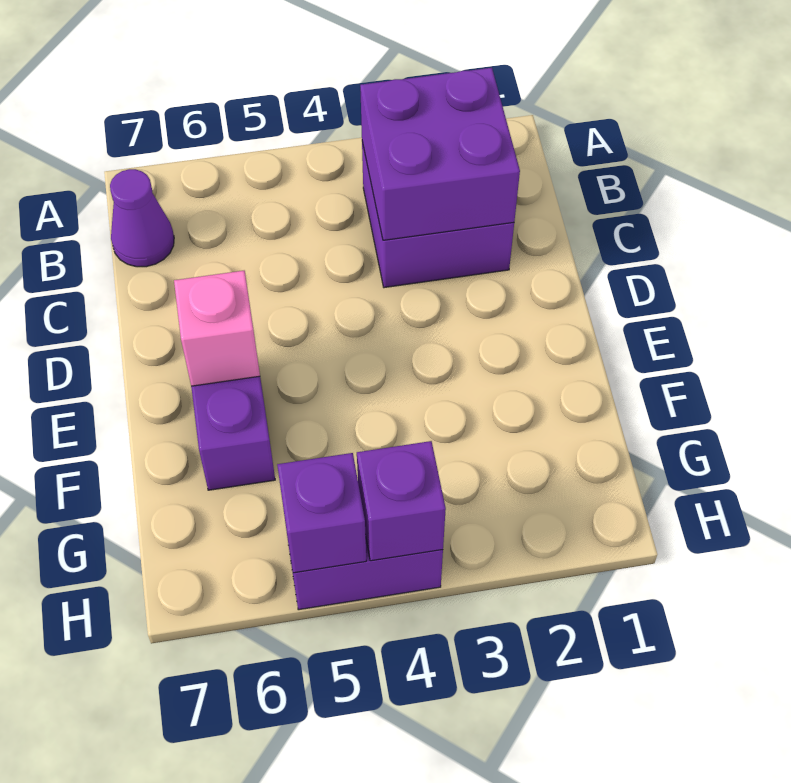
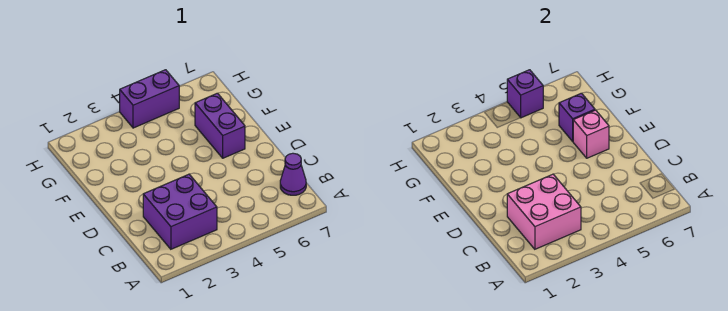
purple 2x2 brick [360,68,520,240] -> pink 2x2 brick [507,174,581,249]
purple 1x1 brick [357,441,446,561] -> purple 1x1 brick moved to [559,93,595,141]

